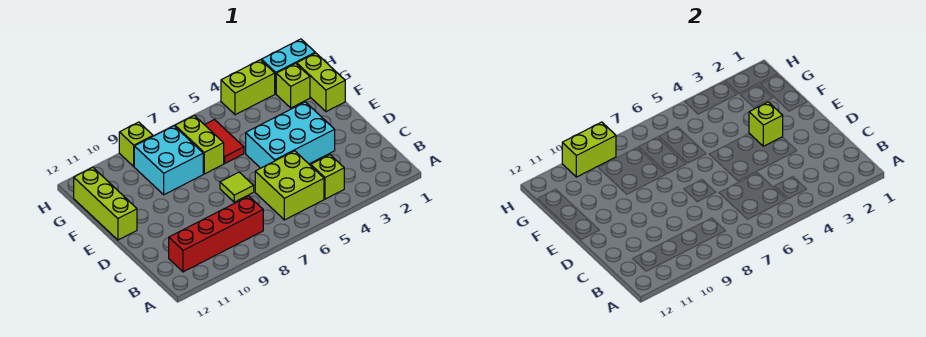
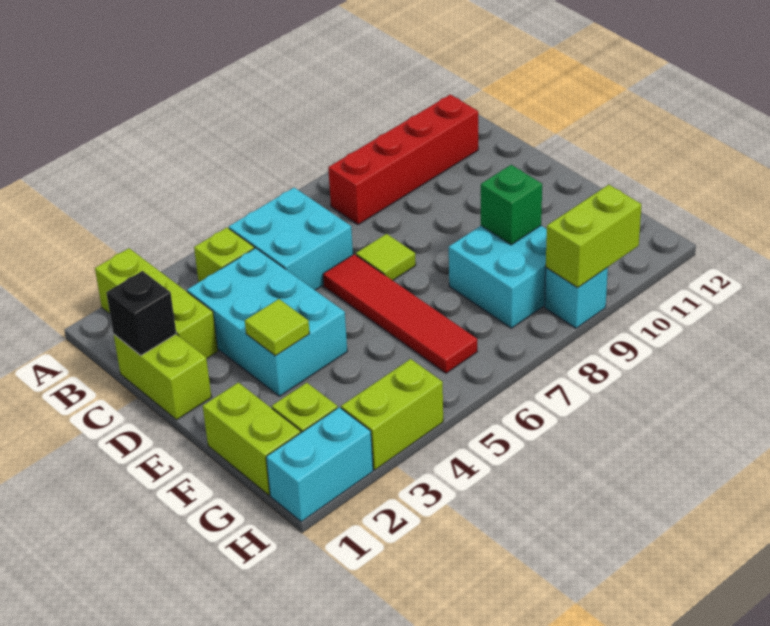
lime 2x2 brick [255,151,324,220] -> cyan 2x2 brick [229,188,353,290]
none -> black 1x1 brick [106,271,176,355]
cyan 2x3 brick [246,102,335,168] -> cyan 2x3 brick turned to [187,248,347,396]
lime 1x1 brick [749,102,783,146] -> lime 1x1 tile [245,299,310,356]
lime 1x3 brick [74,167,137,240] -> lime 1x3 brick moved to [95,248,218,359]
red 1x2 tile [205,120,244,163] -> red 1x4 tile [323,254,477,373]
lime 1x2 brick [175,115,224,174] -> lime 1x2 brick moved to [114,334,211,420]
none -> green 1x1 brick [481,165,542,245]
lime 1x1 brick [119,122,153,166] -> cyan 1x1 brick [545,268,608,328]

